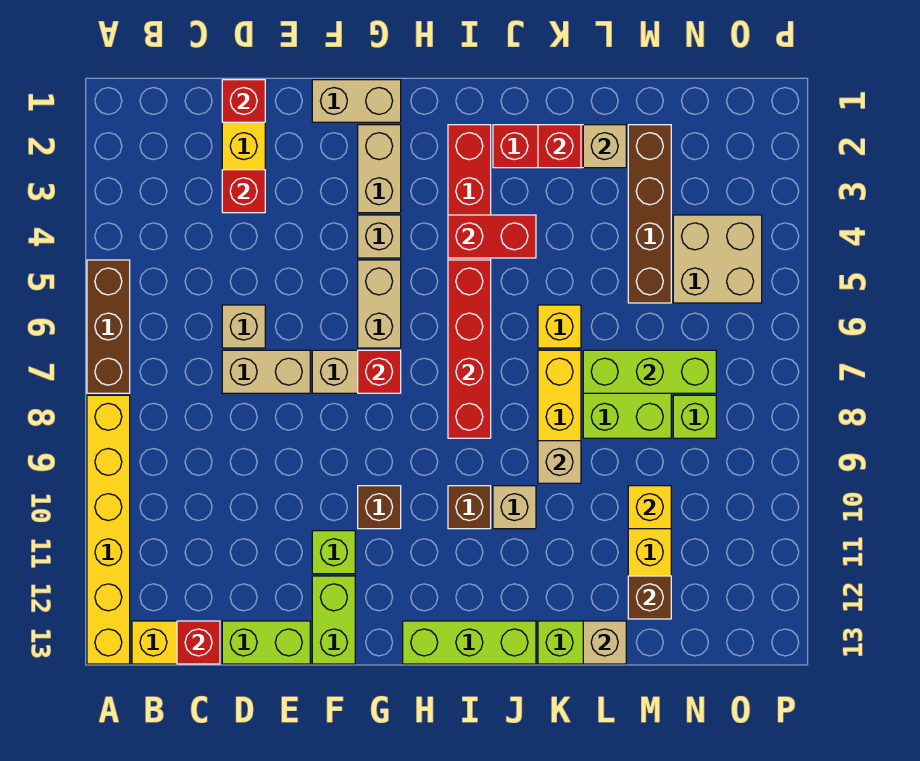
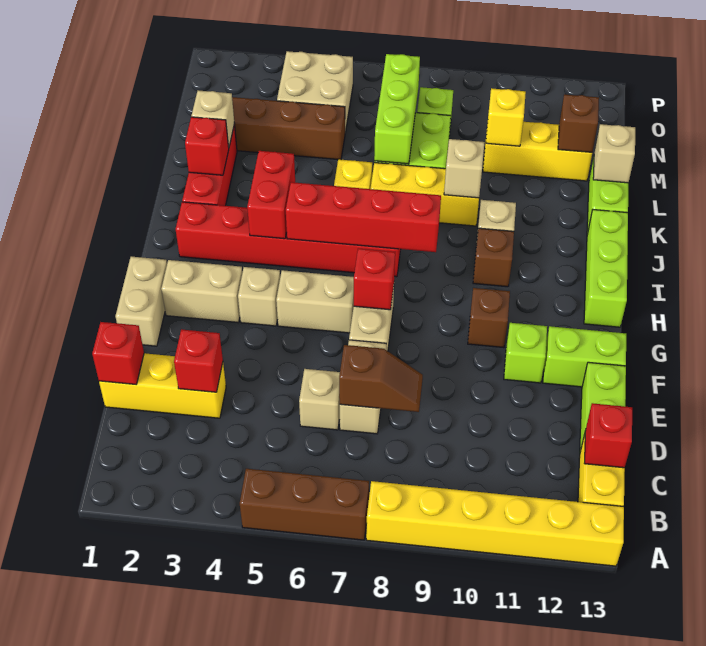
none -> brown 1x2 slope [339,345,423,412]

